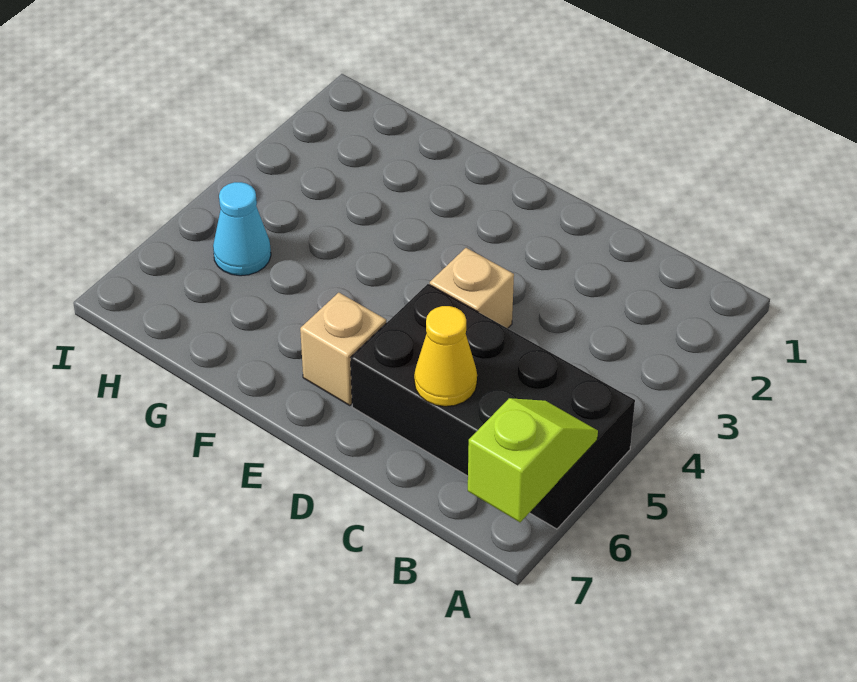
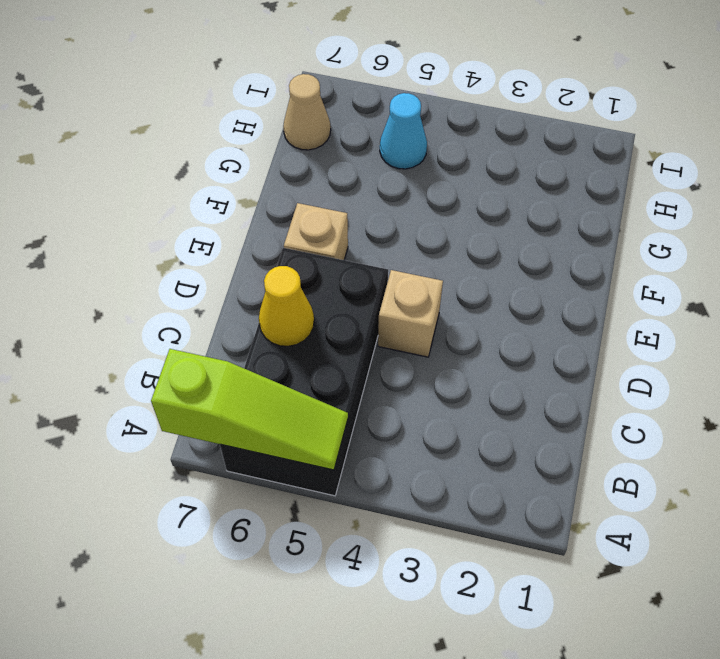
lime 1x2 slope [468,398,598,522] -> lime 1x3 slope [151,349,348,470]
none -> tan 1x1 cone [283,74,331,150]

